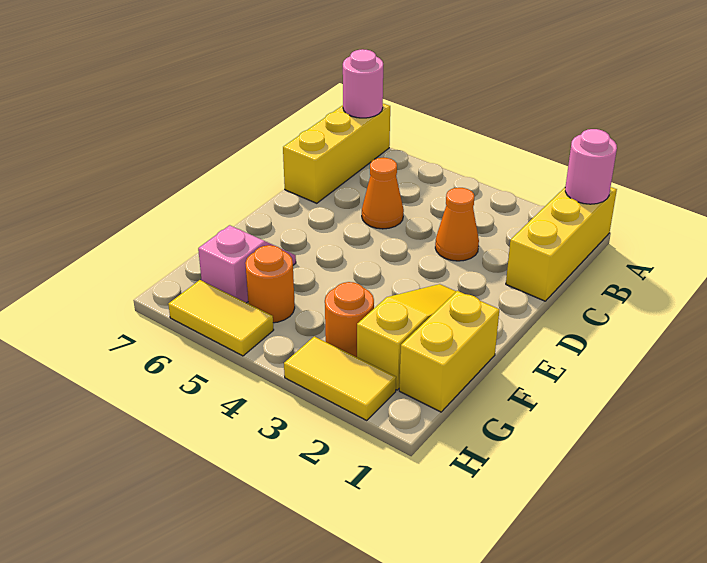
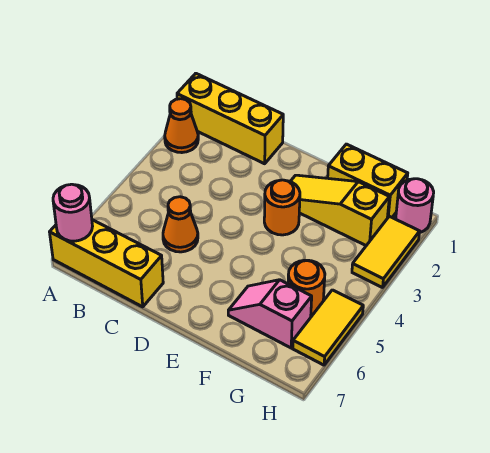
pink 1x1 round brick [565,129,617,204] -> pink 1x1 round brick moved to [396,179,434,233]
orange 1x1 cone [435,188,479,261] -> orange 1x1 cone moved to [165,99,198,153]
orange 1x1 round brick [325,282,374,357] -> orange 1x1 round brick moved to [264,180,300,235]

